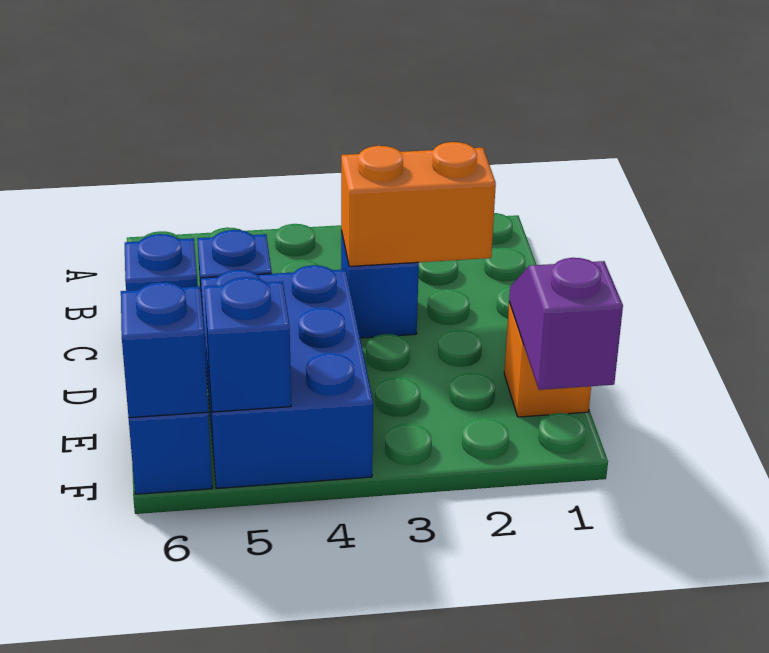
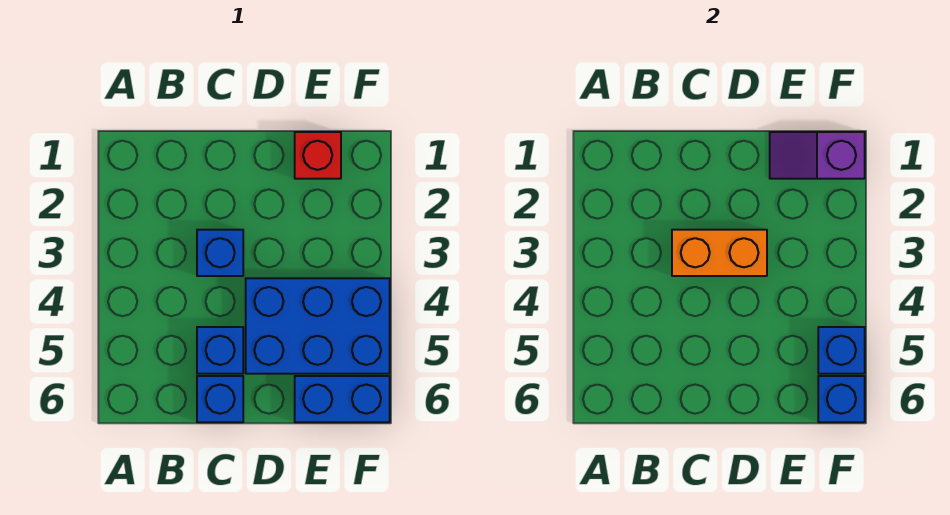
orange 1x2 brick [341,142,496,266] -> orange 1x2 brick turned to [672,230,767,276]
orange 1x1 brick [504,302,591,417] -> red 1x1 brick [295,132,341,179]

